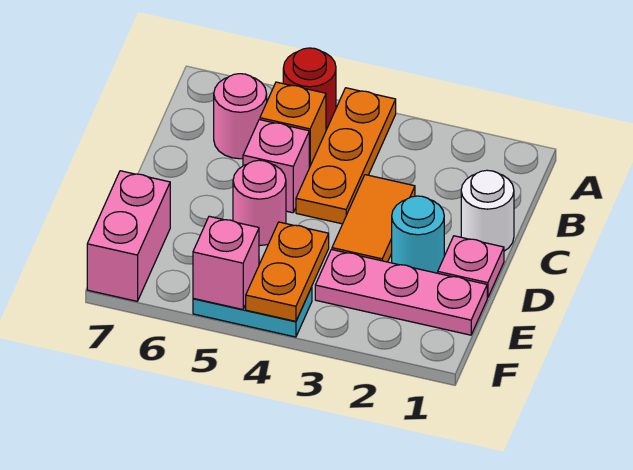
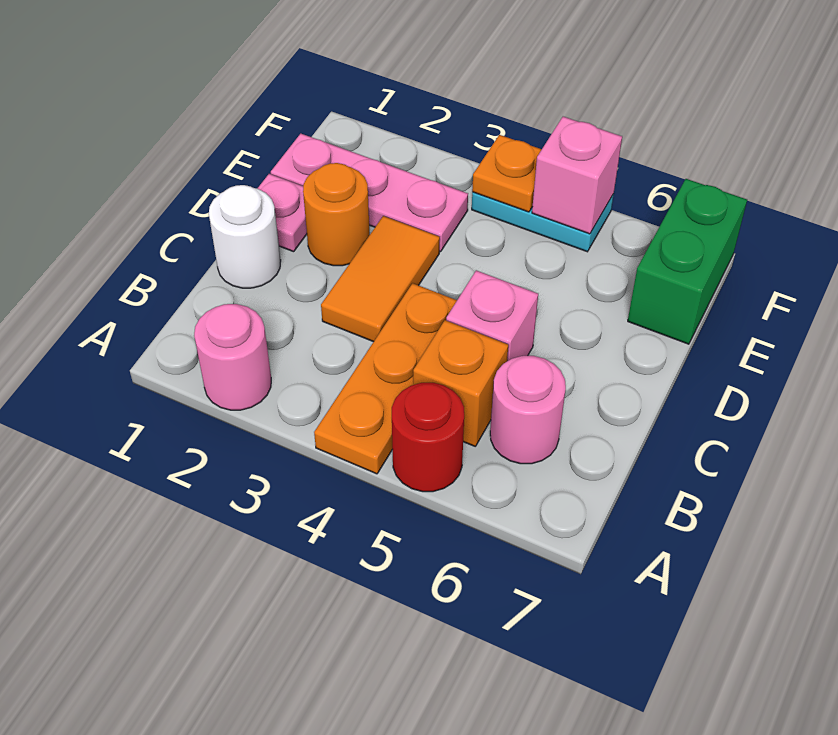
cyan 1x1 round brick [392,196,444,273] -> orange 1x1 round brick [303,163,370,266]
pink 1x1 round brick [233,160,286,246] -> pink 1x1 round brick moved to [194,304,271,410]
orange 1x2 plate [246,222,329,321] -> orange 1x1 plate [472,135,542,212]
pink 1x2 brick [87,171,170,301] -> green 1x2 brick [628,179,747,344]

